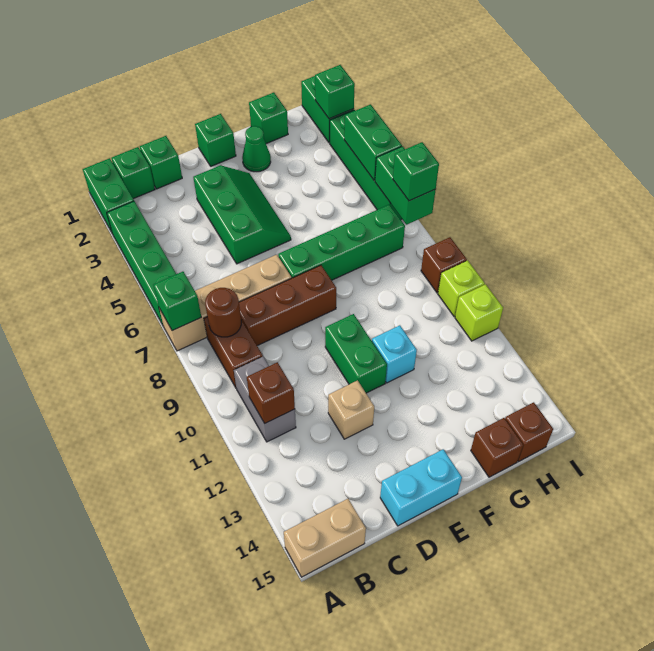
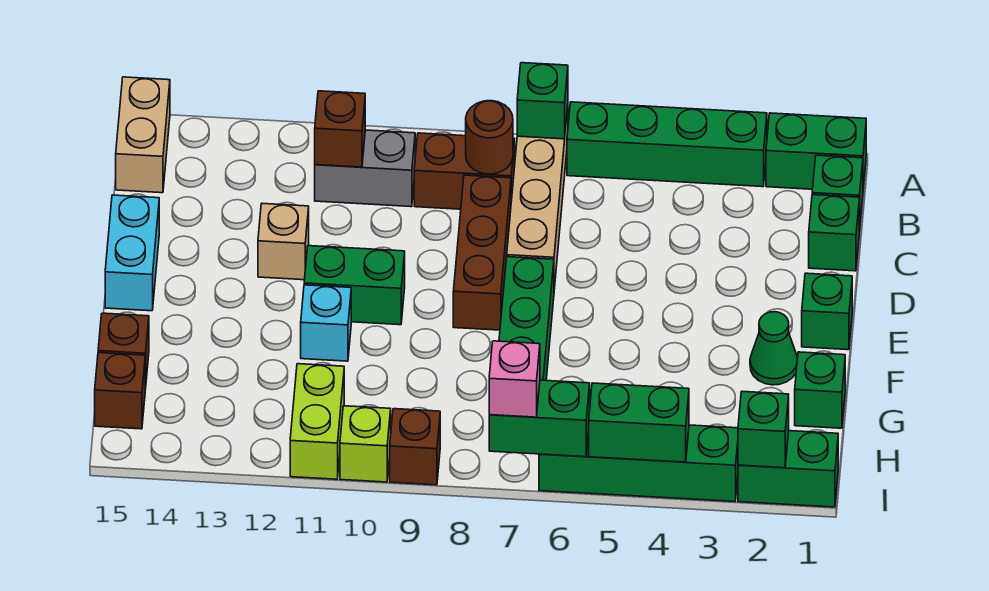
green 2x3 slope [193,165,291,264] -> none
green 1x1 brick [393,142,439,201] -> pink 1x1 brick [489,341,540,417]
lime 1x1 brick [455,284,503,341] -> lime 1x2 brick [290,364,344,479]

